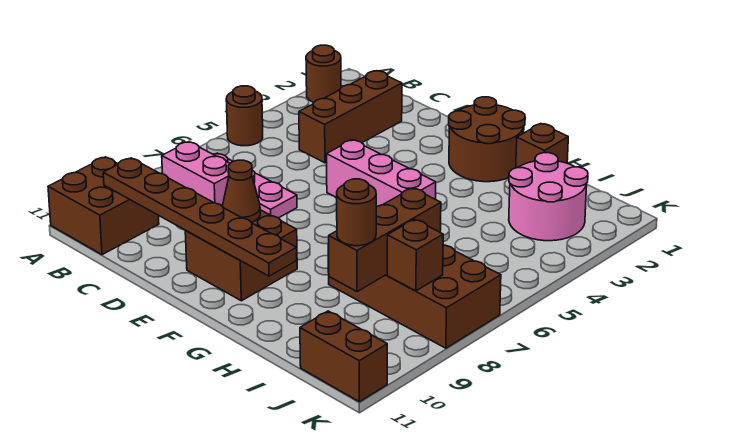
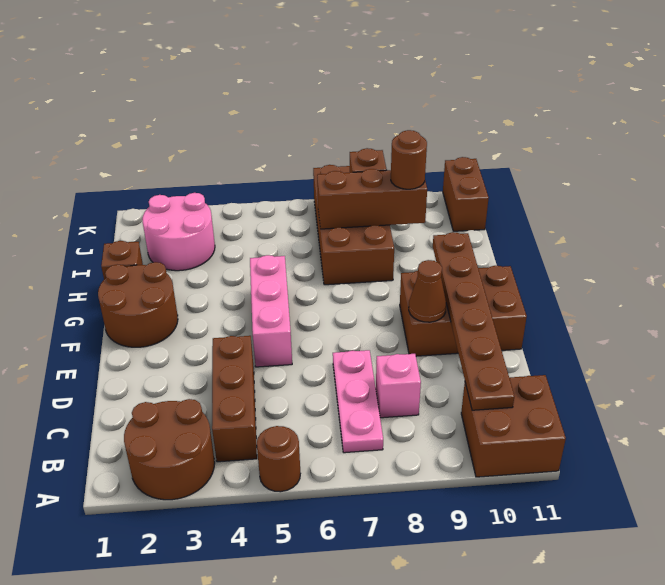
brown 1x1 round brick [306,45,341,102] -> brown 2x2 round brick [124,399,215,500]
pink 1x2 brick [162,142,230,206] -> pink 1x1 brick [376,354,421,418]
brown 1x3 brick [299,71,402,163] -> brown 1x3 brick turned to [212,336,257,462]
brown 2x2 brick [185,210,297,301] -> brown 2x3 brick [400,266,527,356]

